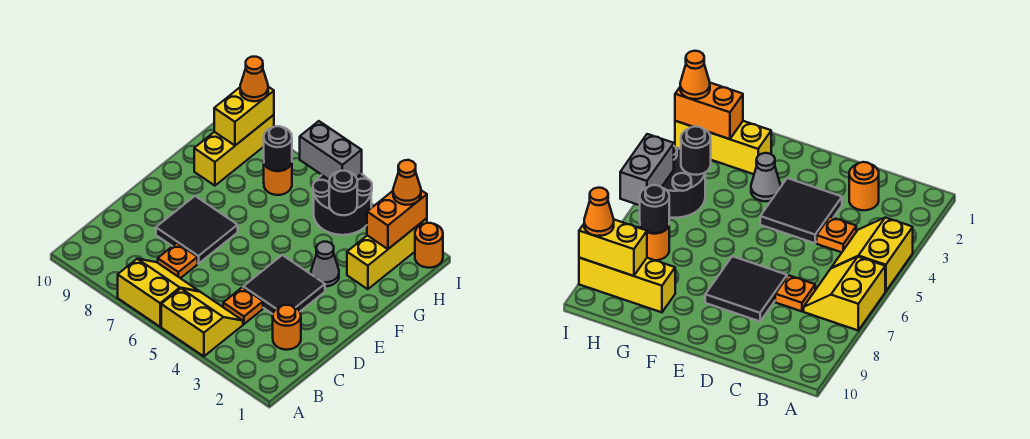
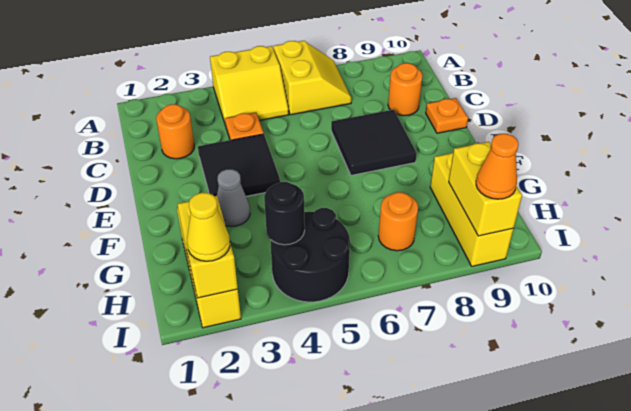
yellow 2x2 slope [118,259,199,327] -> yellow 2x2 slope turned to [274,41,351,115]
orange 1x1 plate [158,243,198,278] -> orange 1x1 plate moved to [426,98,468,133]
orange 1x2 brick [367,190,427,249] -> yellow 1x2 brick [178,196,238,298]
black 1x1 round brick [264,126,292,171] -> none
orange 1x1 round brick [415,223,443,268] -> orange 1x1 round brick moved to [388,63,423,116]
orange 1x1 cone [393,160,421,205] -> yellow 1x1 cone [187,193,230,261]
grey 1x2 brick [300,121,362,180] -> none

